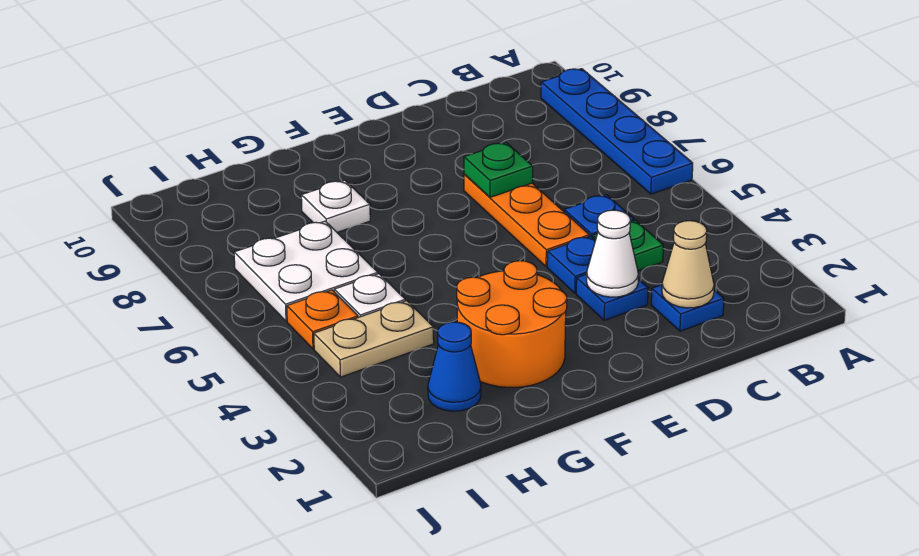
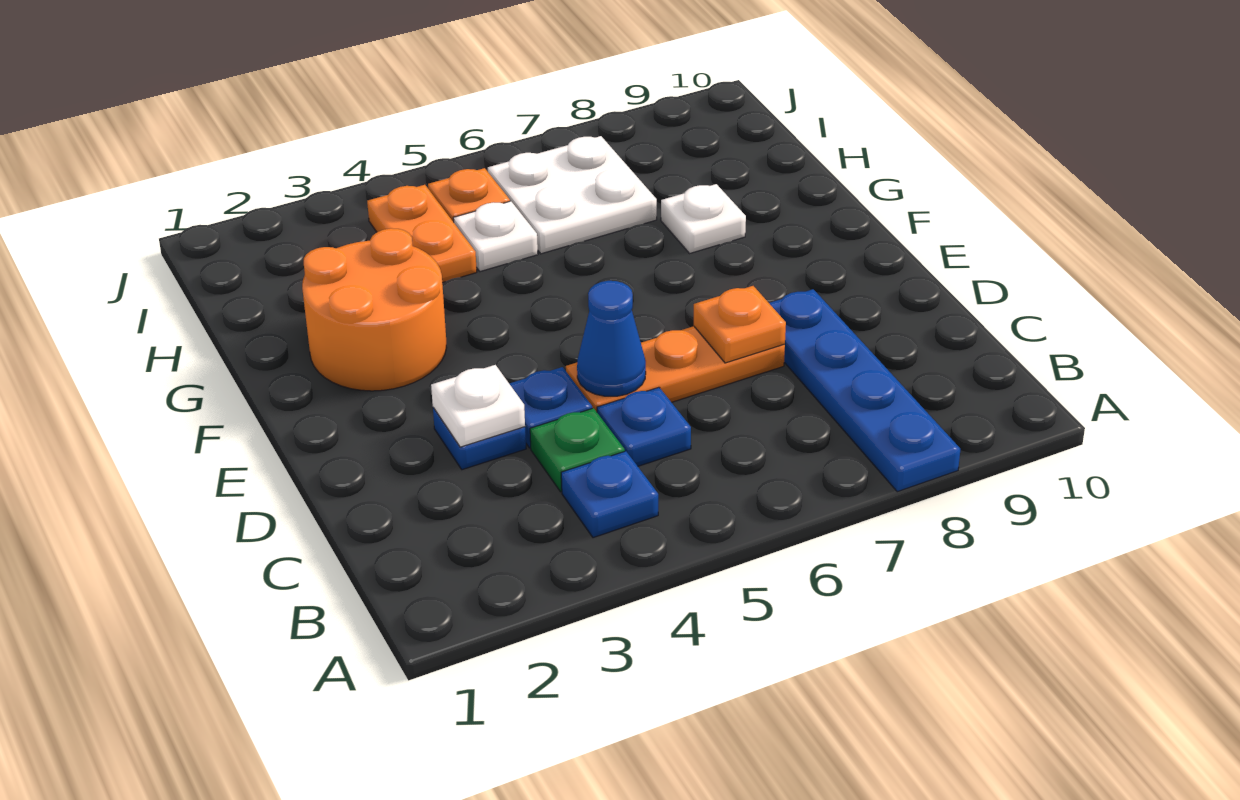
blue 1x4 plate [541,69,693,194] -> blue 1x4 plate turned to [769,289,960,492]
blue 1x1 plate [651,285,724,331] -> blue 1x1 plate moved to [561,451,658,538]
tan 1x1 cone [662,221,714,308] -> none
white 1x1 cone [587,210,638,297] -> white 1x1 plate [431,365,525,447]
green 1x1 plate [464,143,533,197] -> orange 1x1 plate [694,286,786,363]
blue 1x1 cone [428,322,481,411] -> blue 1x1 cone moved to [577,281,646,396]
tan 1x2 plate [314,301,434,377] -> orange 1x2 plate [367,185,477,283]

